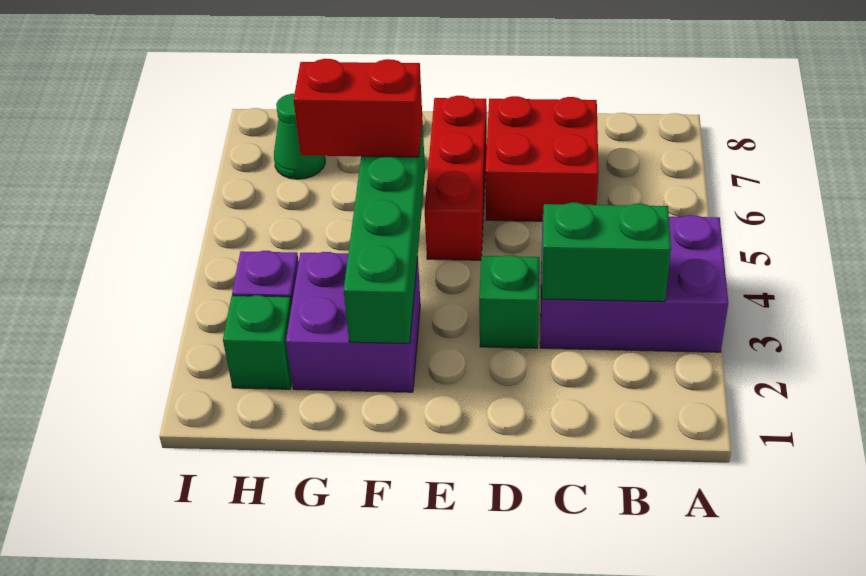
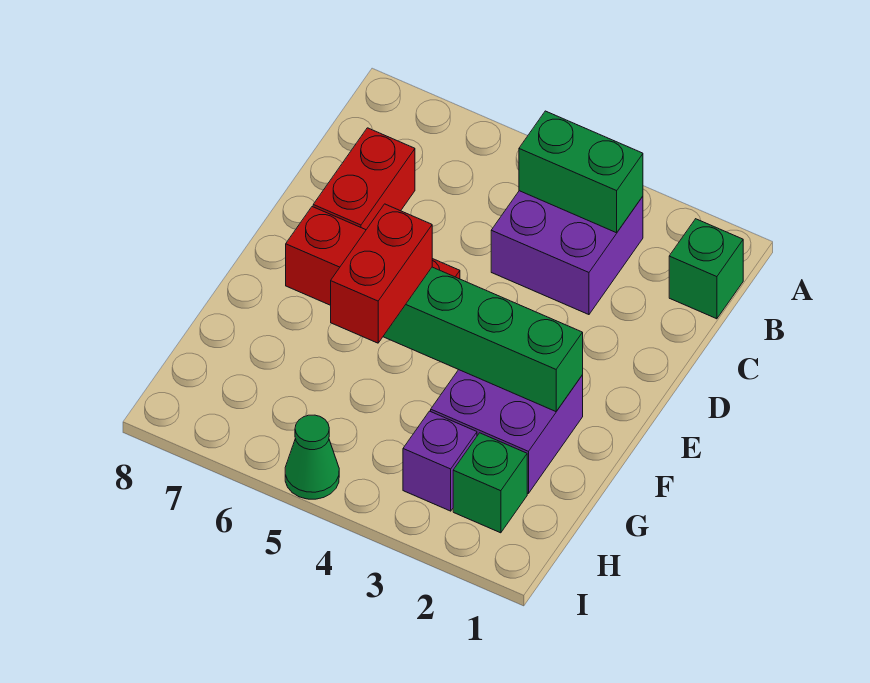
purple 2x3 brick [540,214,728,352] -> purple 2x2 brick [491,191,643,315]
green 1x2 brick [542,203,671,302] -> green 1x2 brick turned to [519,111,643,233]
red 2x2 brick [486,96,599,221] -> red 1x2 brick [313,128,415,230]
green 1x1 brick [479,255,539,348] -> green 1x1 brick moved to [669,219,743,319]
green 1x1 cone [274,94,325,179] -> green 1x1 cone moved to [285,415,339,499]

